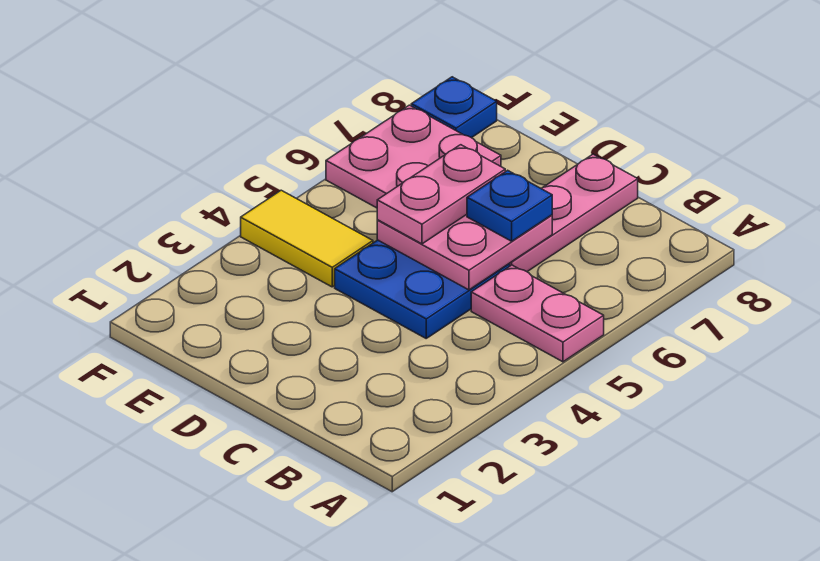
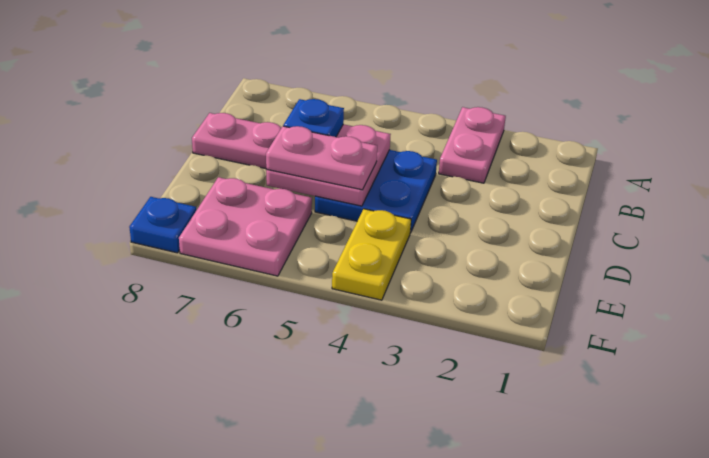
pink 1x2 plate [471,265,604,362] -> pink 1x2 plate moved to [439,107,506,183]
yellow 1x2 tile [241,190,373,287] -> yellow 1x2 plate [332,209,411,300]

